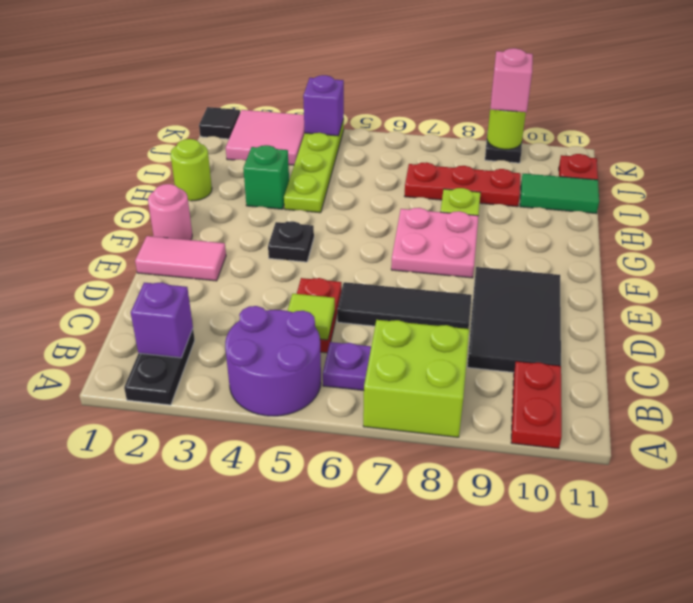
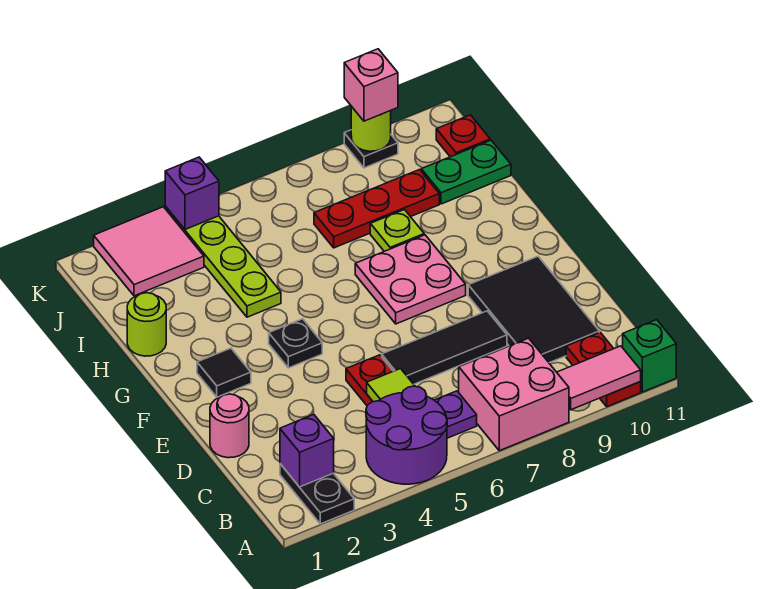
lime 2x2 brick [363,320,469,437] -> pink 2x2 brick [459,338,569,451]
pink 1x2 tile [135,236,226,281] -> pink 1x2 tile moved to [557,346,641,410]
pink 1x1 round brick [148,184,192,240] -> pink 1x1 round brick moved to [210,394,249,458]
green 1x1 brick [243,145,289,209] -> green 1x1 brick moved to [623,320,676,392]
green 1x2 tile [520,174,599,214] -> green 1x2 plate [421,140,511,204]
black 1x1 tile [199,107,240,139] -> black 1x1 tile moved to [197,348,251,397]

